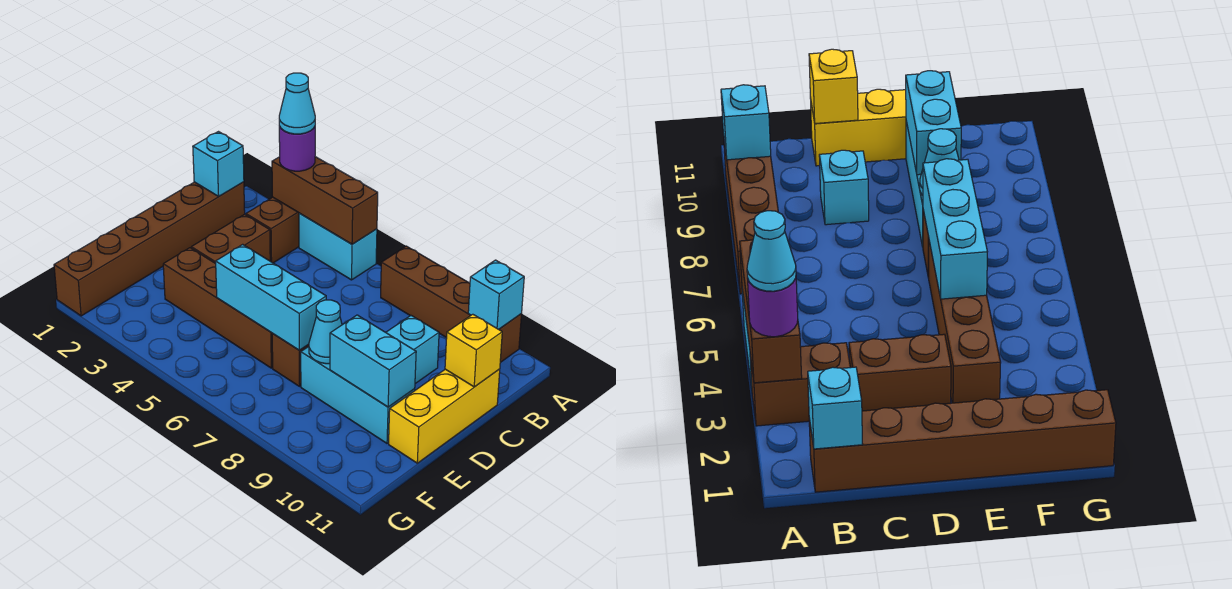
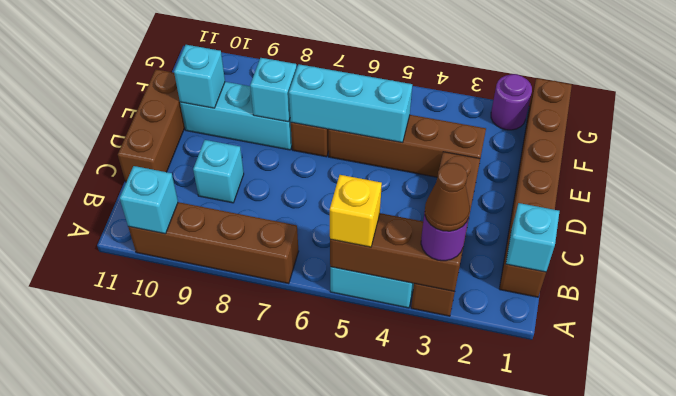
cyan 1x1 cone [279,73,315,134] -> brown 1x1 cone [425,163,470,231]
yellow 1x3 brick [389,369,500,463] -> brown 1x3 brick [118,69,185,182]
yellow 1x1 brick [445,314,502,387] -> yellow 1x1 brick moved to [330,175,382,247]
cyan 1x1 cone [309,300,342,364] -> cyan 1x1 brick [250,58,297,122]
cyan 1x2 brick [330,315,416,407] -> cyan 1x1 brick [174,45,225,108]
none -> purple 1x1 round brick [491,74,532,130]

